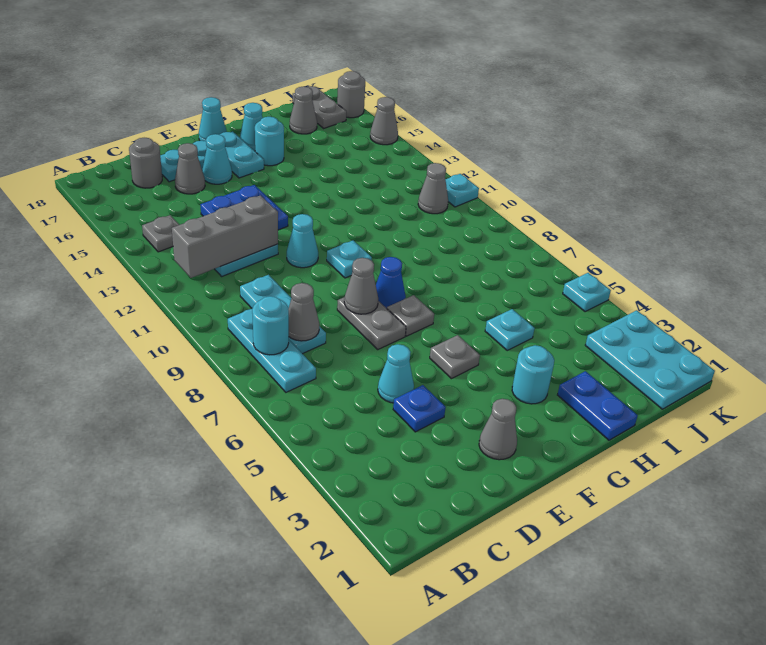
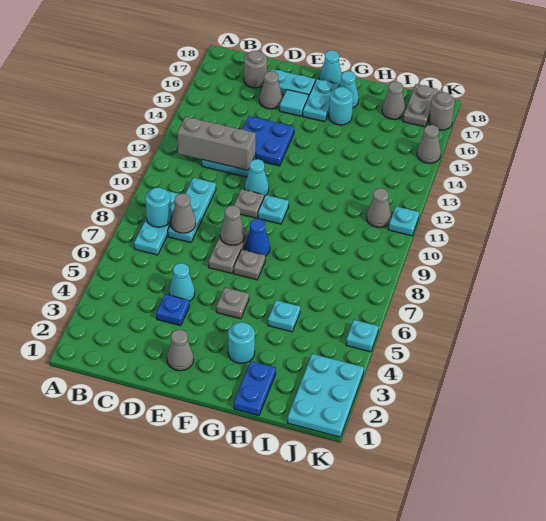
grey 1x1 plate [142,215,179,252] -> grey 1x1 plate moved to [234,189,264,218]
cyan 1x1 cone [202,134,232,184] -> cyan 1x1 tile [280,90,308,116]

